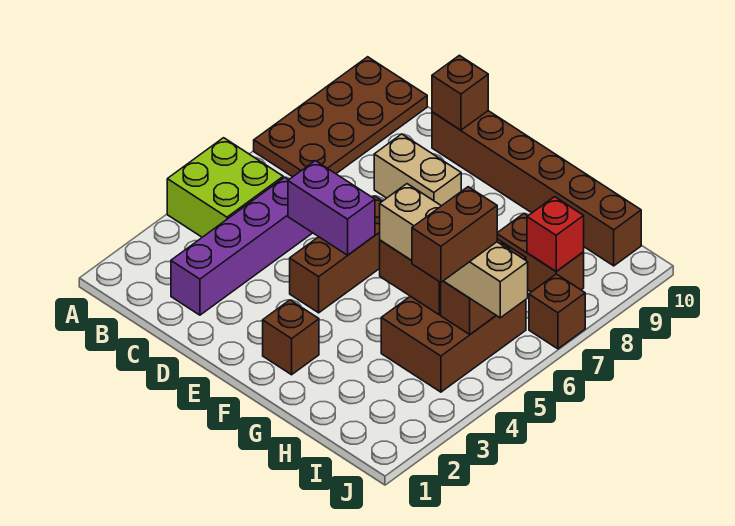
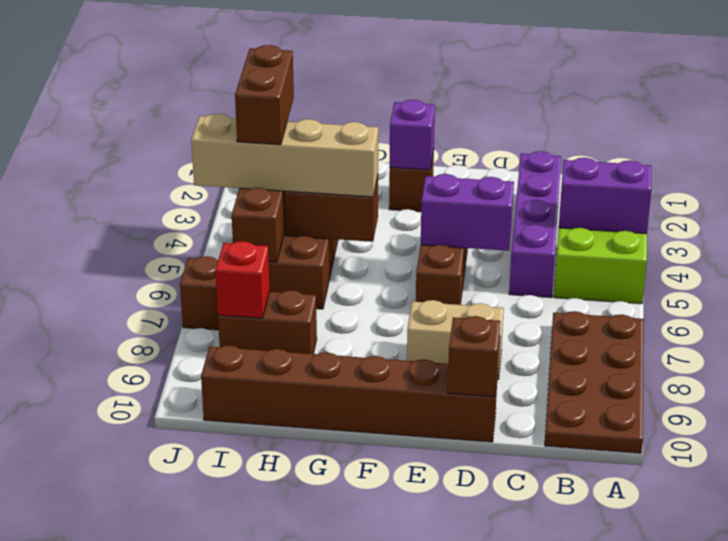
none -> purple 1x2 brick [559,158,651,234]
none -> purple 1x1 brick [390,100,435,170]

